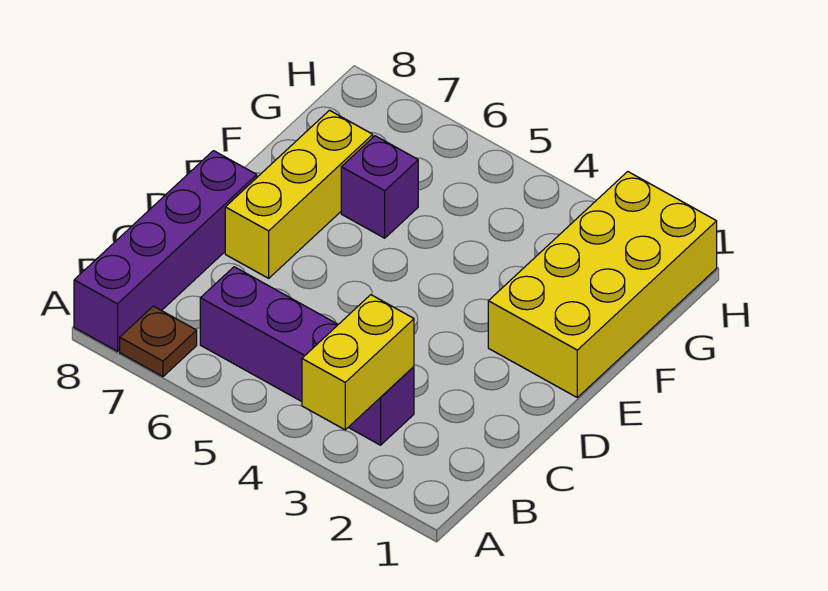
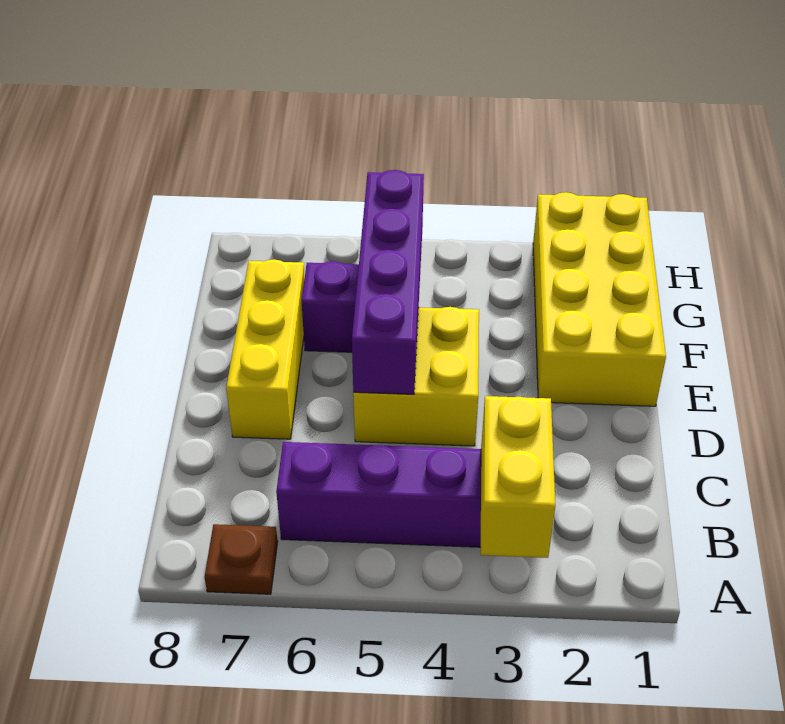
purple 1x4 brick [74,151,257,351] -> purple 1x4 brick moved to [352,170,424,394]
none -> yellow 2x2 brick [353,307,479,446]

